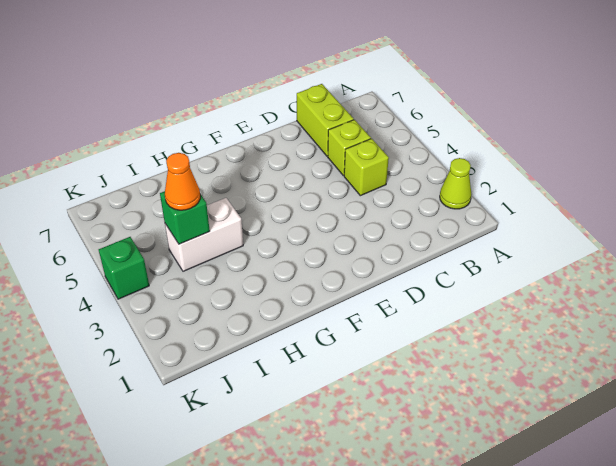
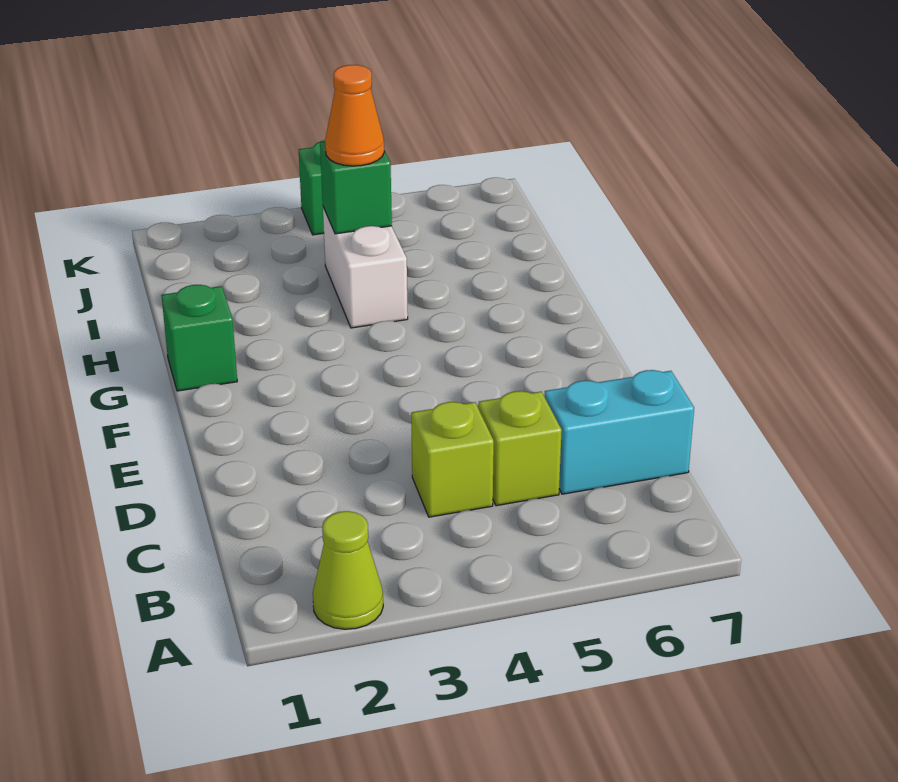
lime 1x2 brick [297,84,354,156] -> cyan 1x2 brick [545,370,694,494]
none -> green 1x1 brick [161,285,237,391]

